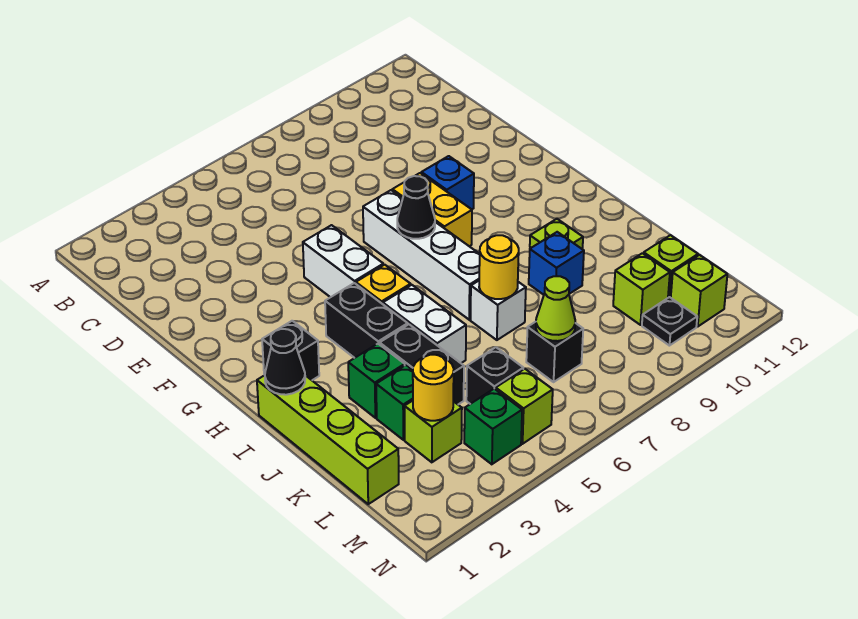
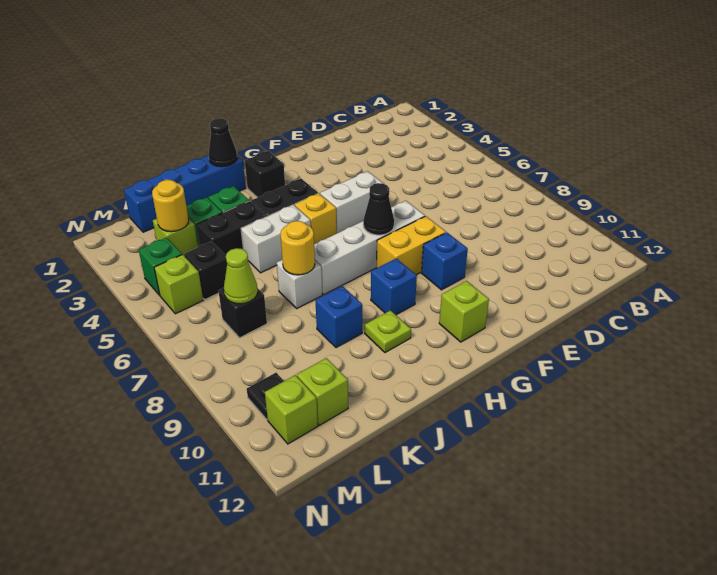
none -> blue 1x1 brick [371,258,417,315]
lime 1x4 brick [257,375,399,504] -> blue 1x4 brick [124,155,246,232]
lime 1x1 brick [613,253,670,325] -> lime 1x1 brick moved to [439,281,489,342]

